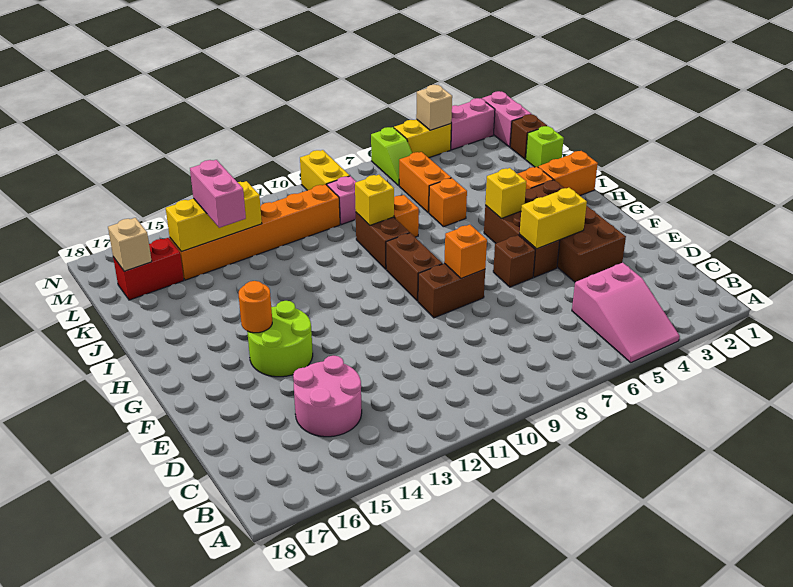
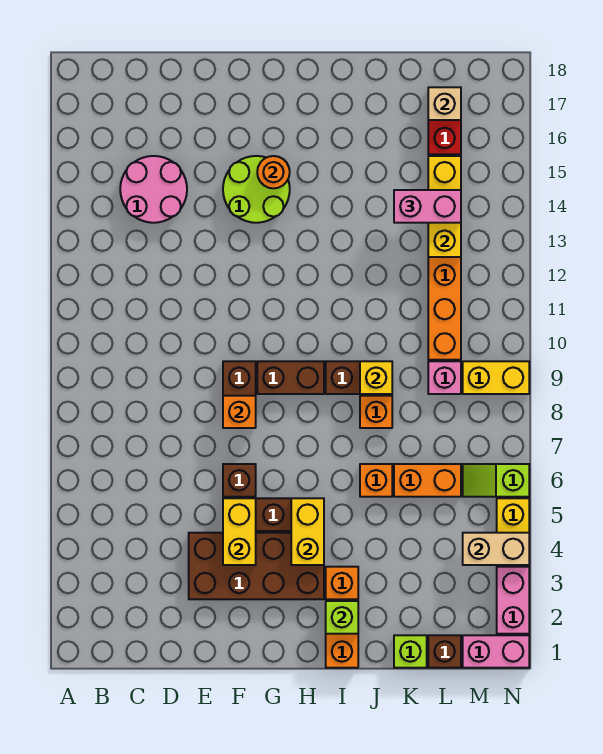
pink 2x3 slope [572,263,680,363] -> none
yellow 1x1 brick [485,168,526,218] -> yellow 1x2 brick [291,498,324,565]
none -> lime 1x1 brick [326,601,358,634]
tan 1x1 brick [416,85,452,130] -> tan 1x2 brick [463,533,529,565]

